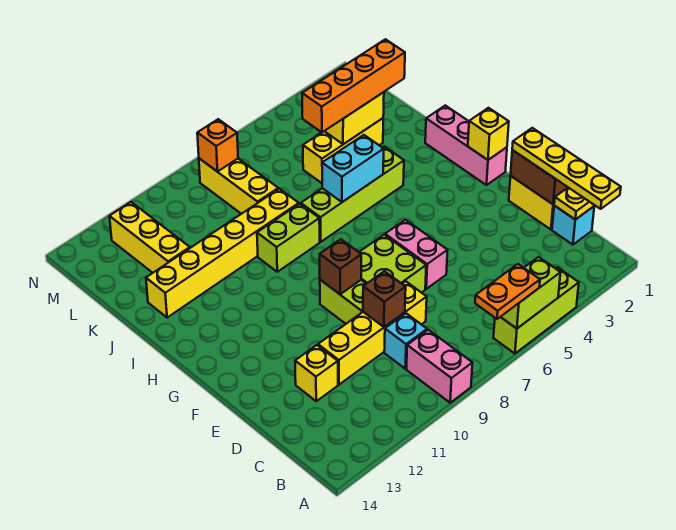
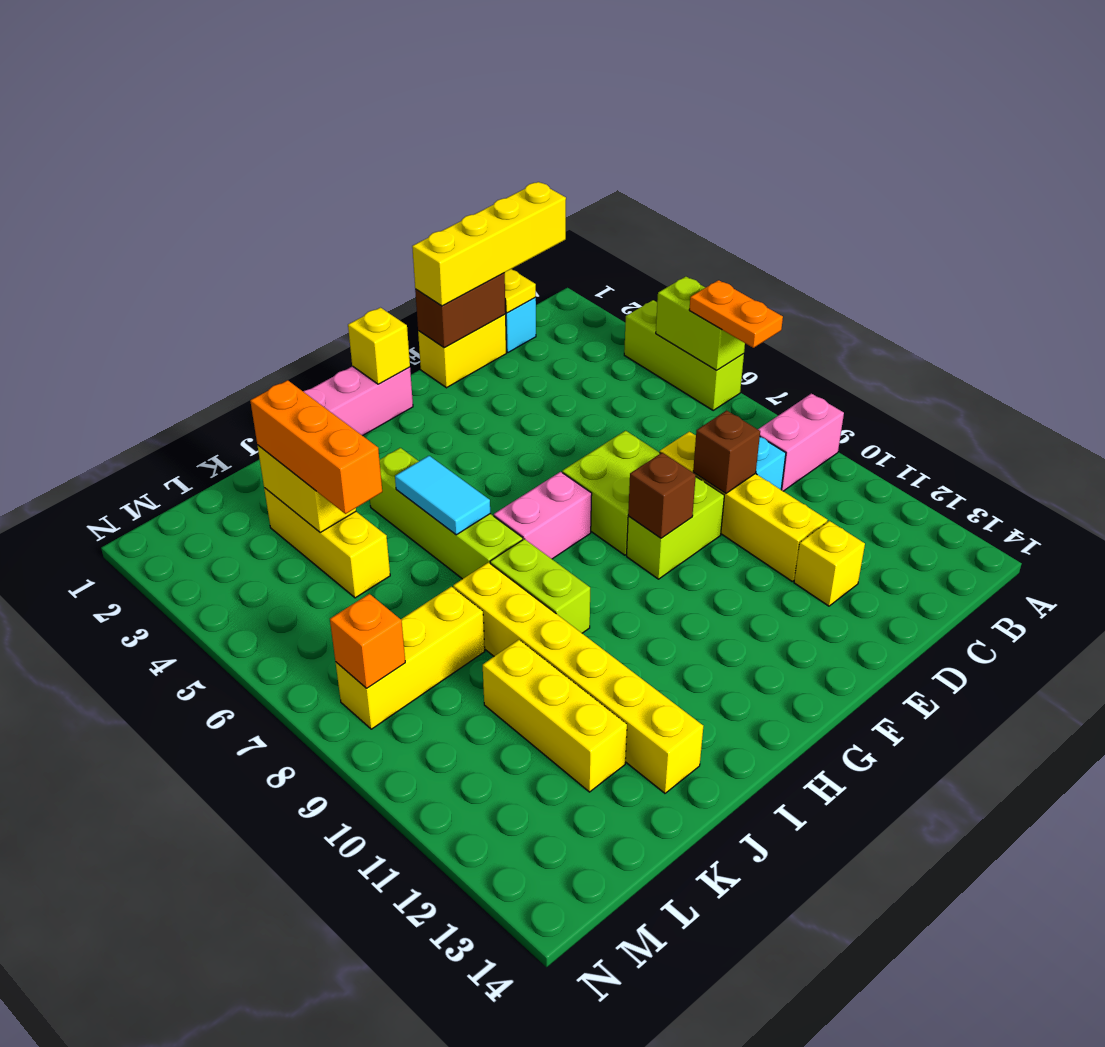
yellow 1x4 plate [512,128,621,209] -> yellow 1x4 brick [412,182,566,306]
pink 1x2 brick [385,220,448,289] -> pink 1x2 brick moved to [494,472,592,559]
cyan 1x2 brick [322,135,384,202] -> cyan 1x2 tile [395,456,490,535]
orange 1x4 brick [302,39,405,132] -> orange 1x3 brick [250,380,382,514]
yellow 1x3 brick [110,202,190,273] -> yellow 1x3 brick turned to [483,640,627,792]

